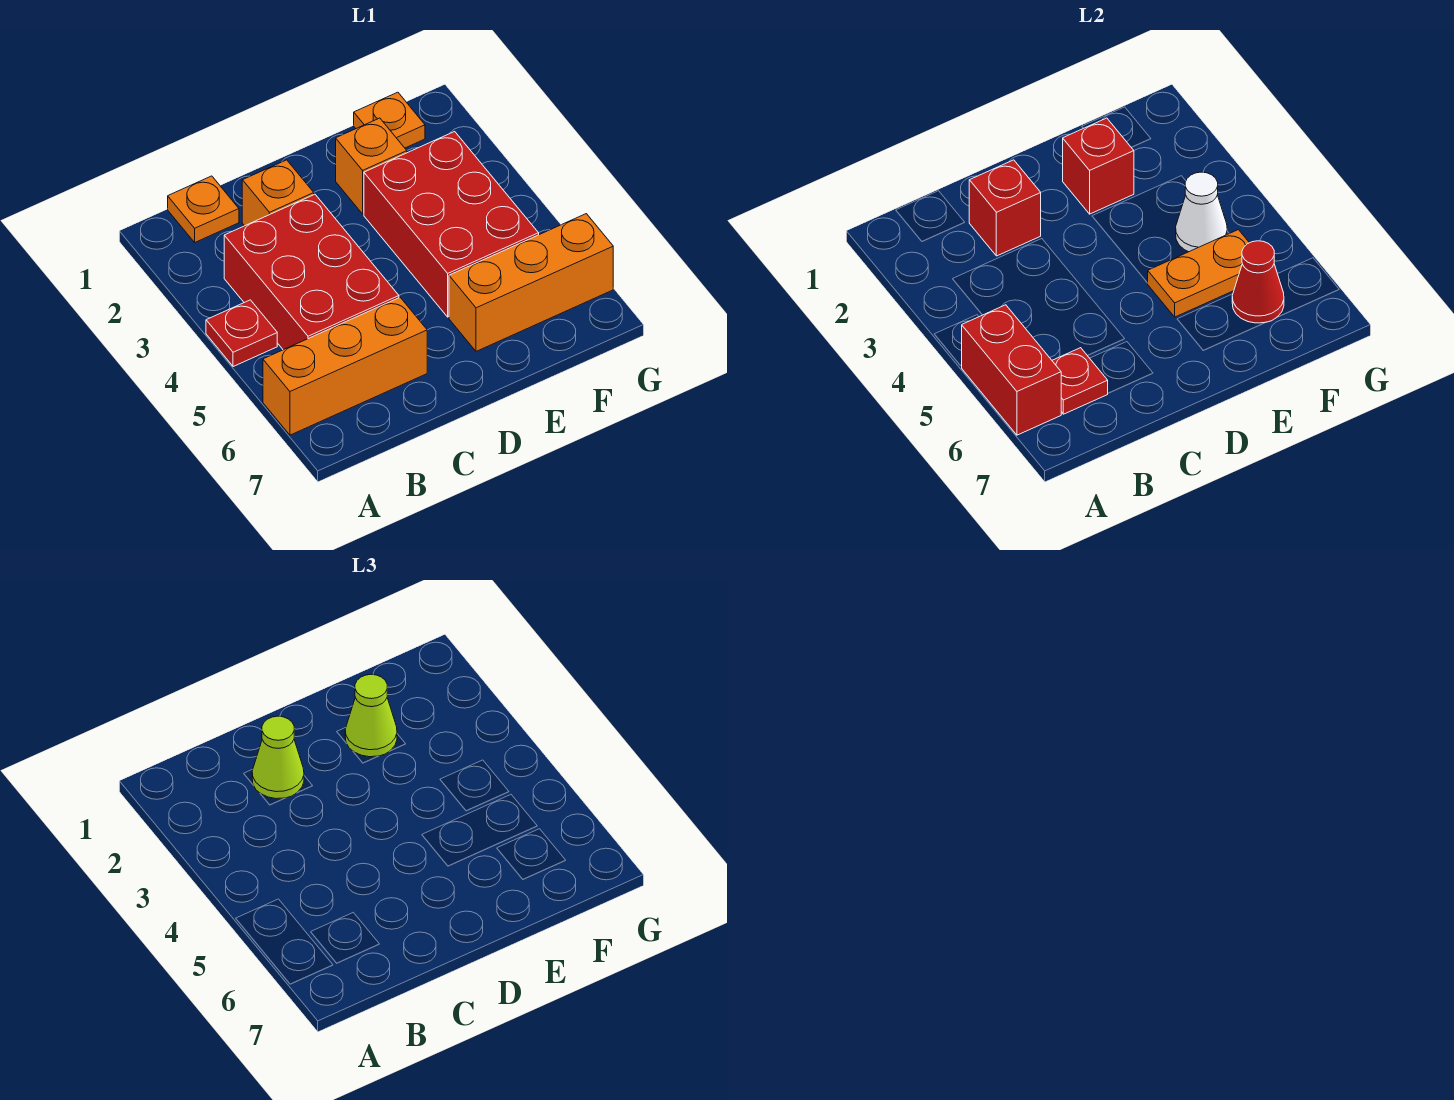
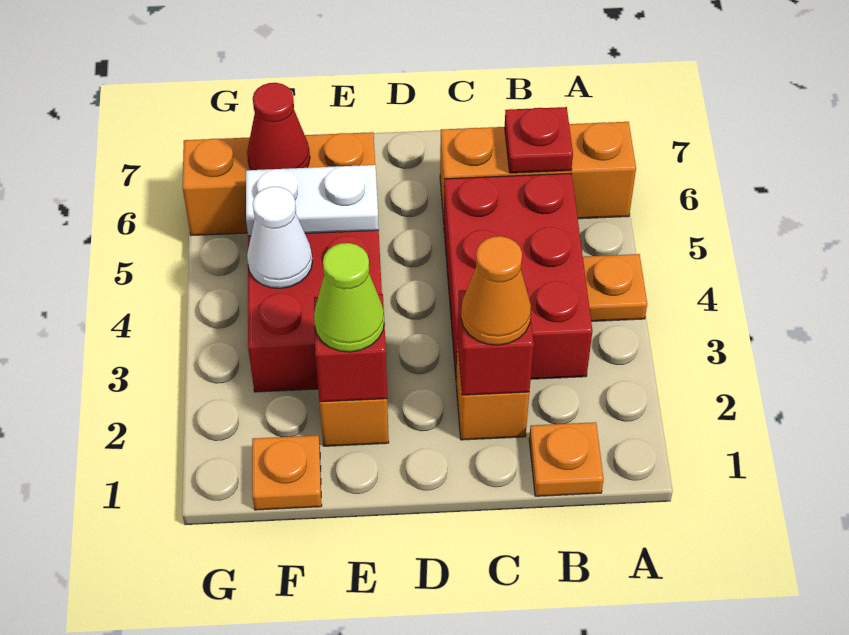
red 1x1 plate [206,300,277,367] -> orange 1x1 plate [583,254,647,321]
red 1x2 brick [962,305,1061,435] -> none
lime 1x1 cone [252,716,304,799] -> orange 1x1 cone [461,236,531,345]
orange 1x2 plate [1148,230,1249,317] -> white 1x2 plate [246,165,379,236]

